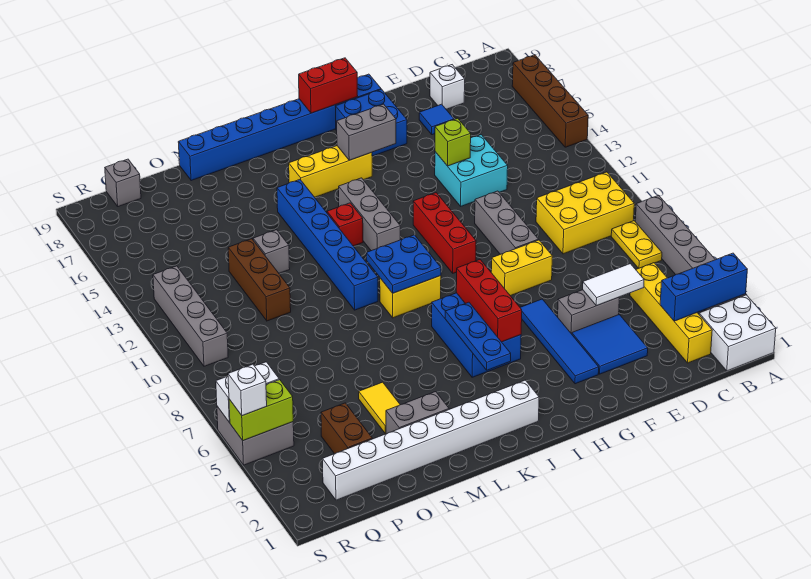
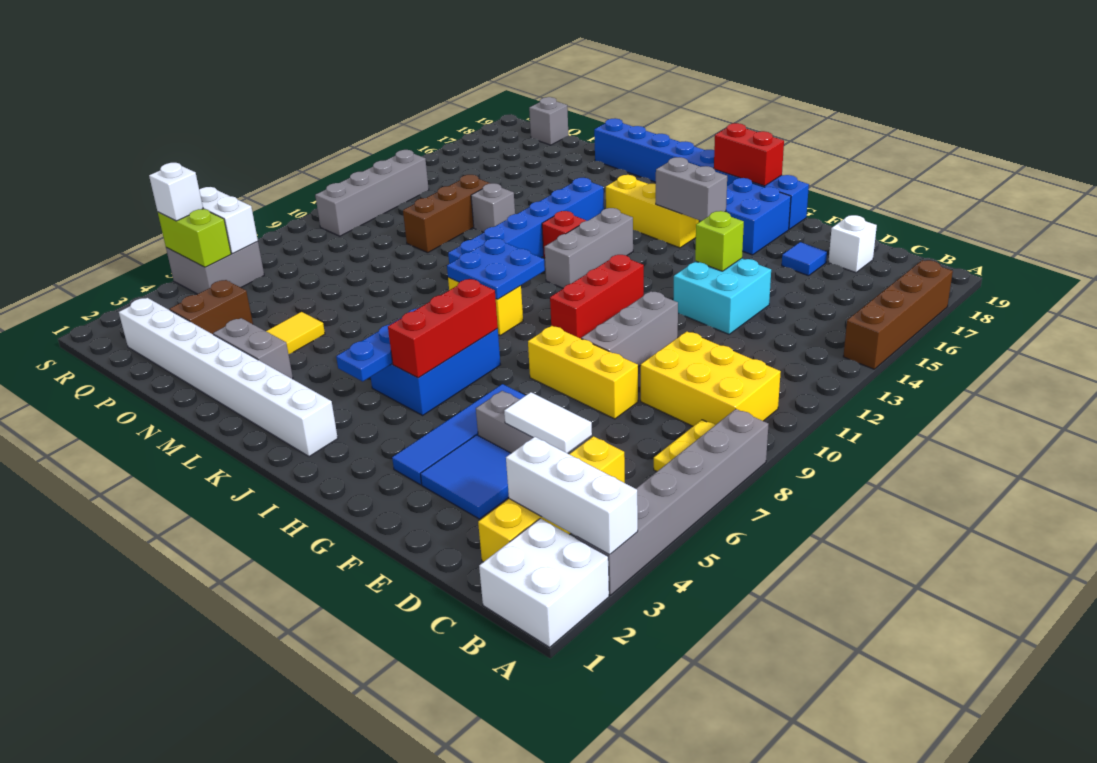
blue 1x3 brick [660,253,747,321] -> white 1x3 brick [506,437,638,555]
yellow 1x2 brick [491,240,552,296] -> yellow 1x3 brick [528,326,638,419]

